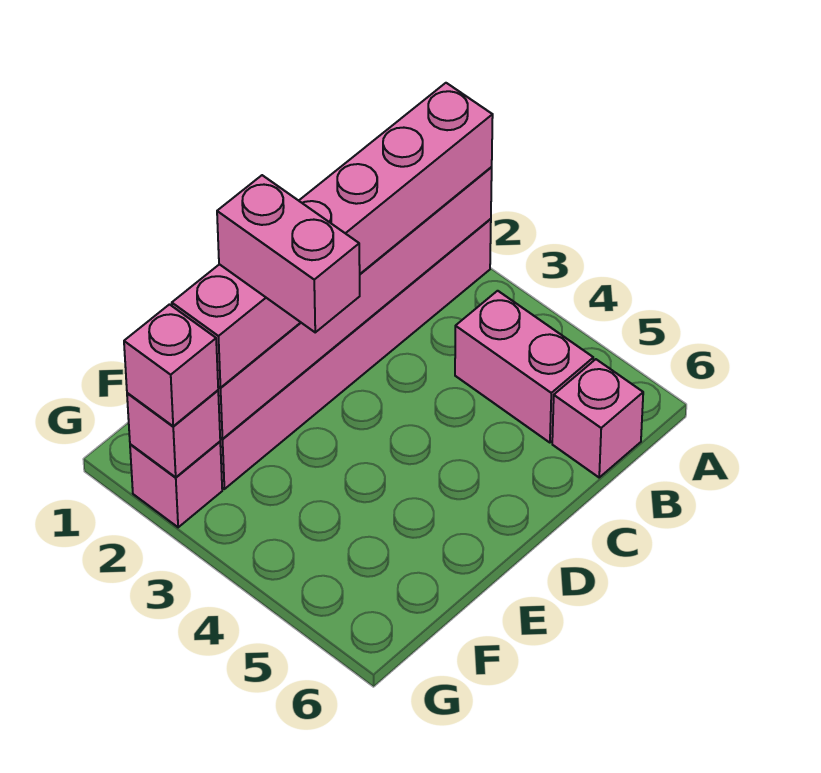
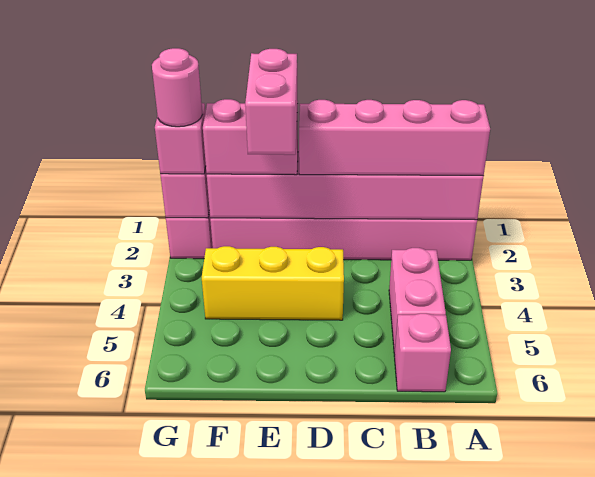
none -> yellow 1x3 brick [202,246,344,320]
none -> pink 1x1 round brick [152,48,203,127]

